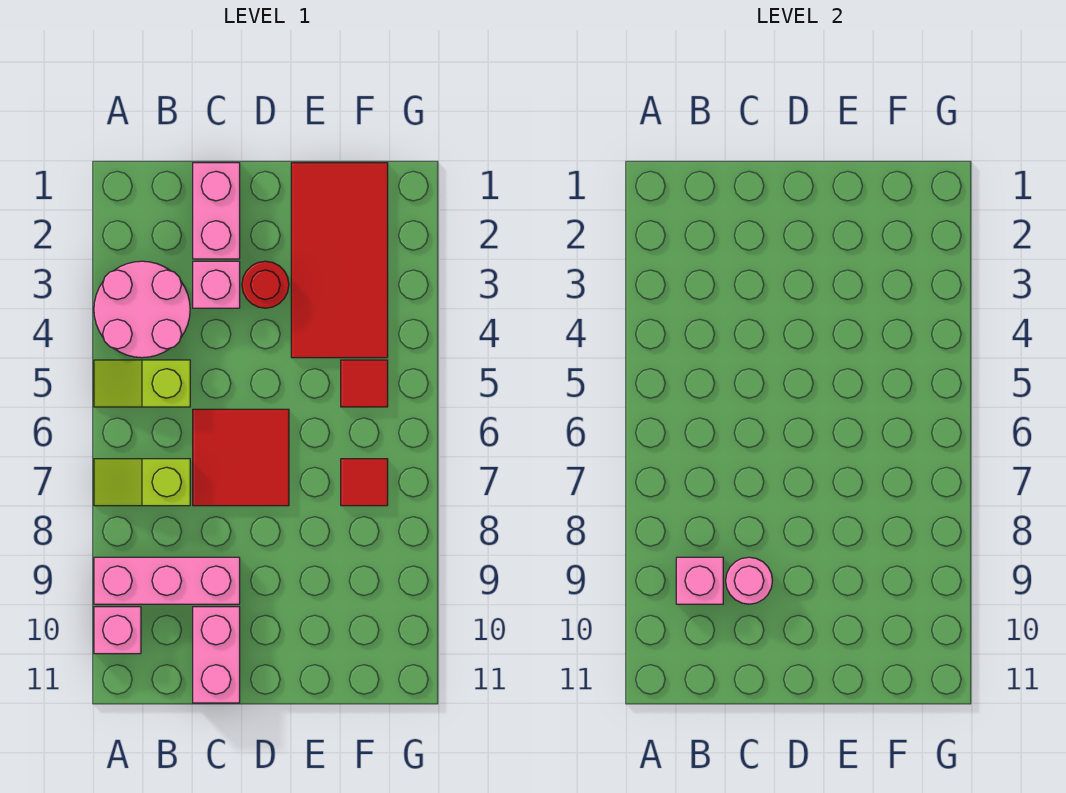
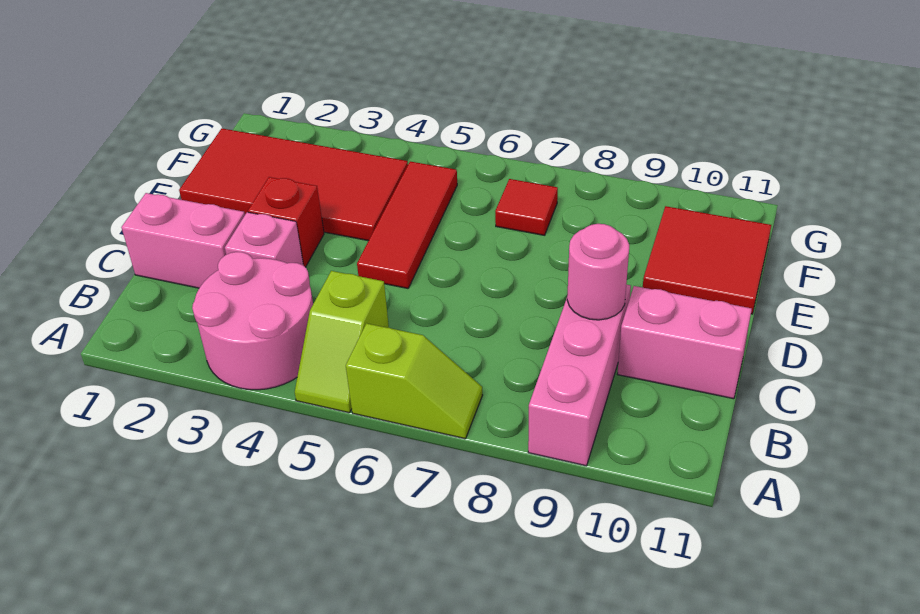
lime 1x2 slope [94,459,190,506] -> lime 1x2 slope turned to [346,323,482,439]
pink 1x1 brick [94,607,141,654] -> none
pink 1x1 brick [676,557,723,604] -> none
red 2x2 tile [193,409,289,506] -> red 2x2 tile moved to [643,206,771,314]
red 1x1 round brick [242,261,289,308] -> red 1x1 brick [248,177,324,267]
red 1x1 tile [341,360,388,407] -> red 1x3 tile [357,162,457,288]

